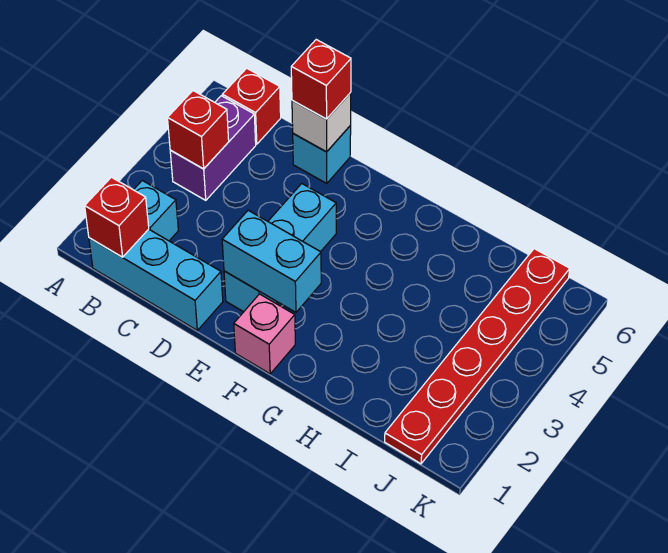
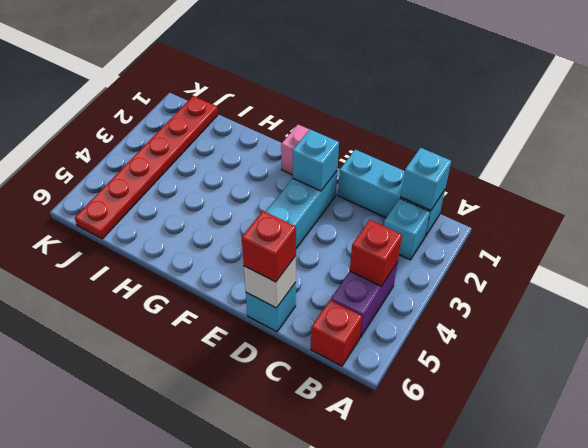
red 1x1 brick [85,177,149,257] -> cyan 1x1 brick [401,148,451,211]
cyan 1x2 brick [222,210,321,312] -> cyan 1x1 brick [293,129,339,191]

